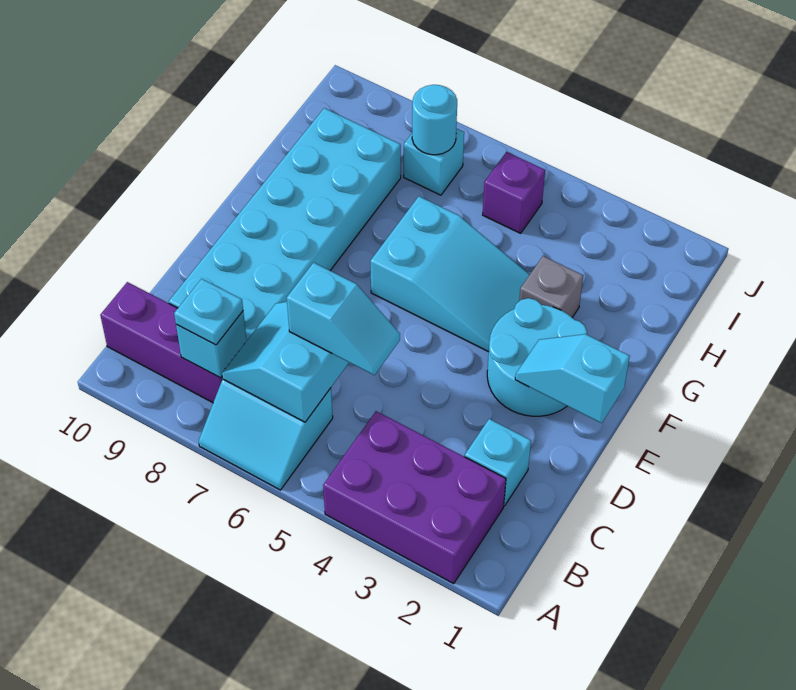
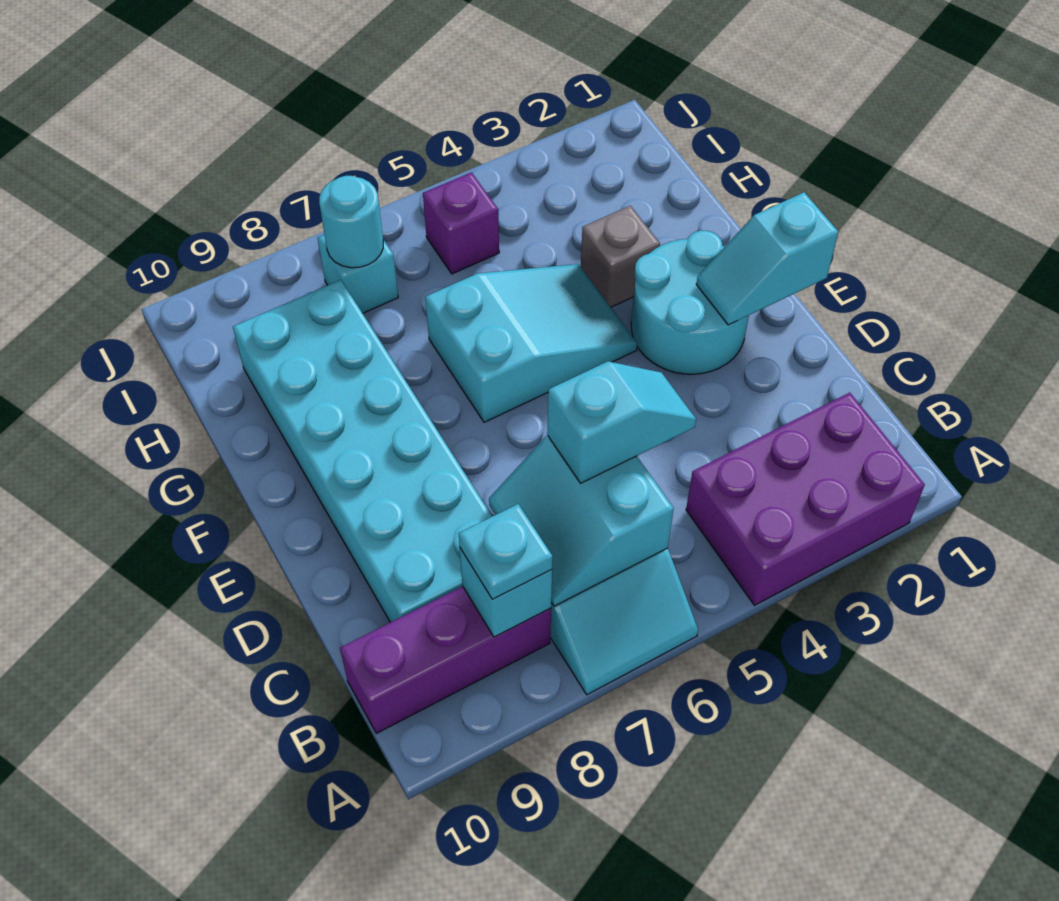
cyan 1x1 brick [465,419,531,506] -> none

